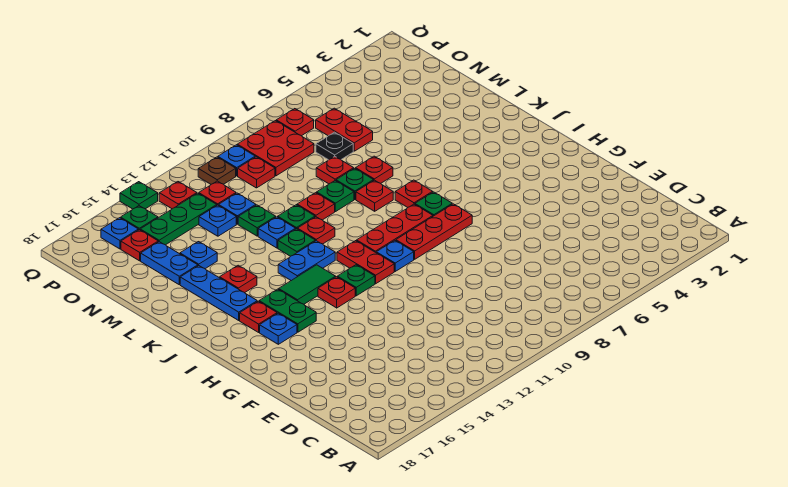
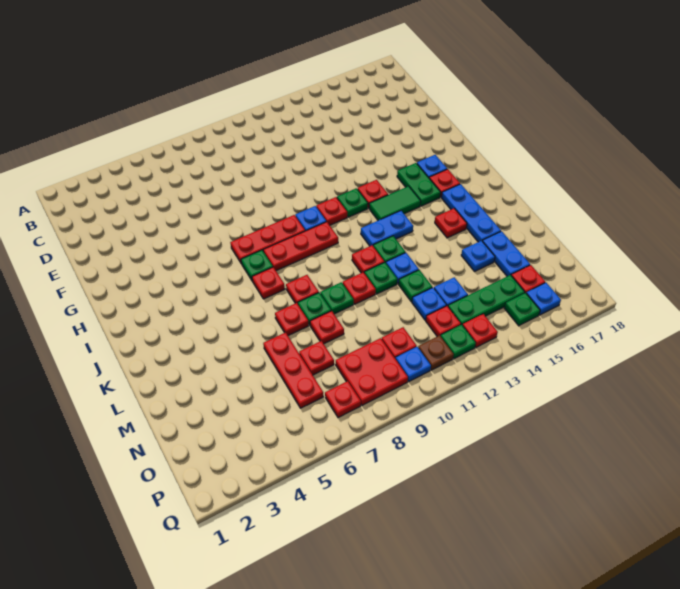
red 1x2 plate [337,241,394,284] -> red 1x1 plate [316,197,347,225]
red 1x2 plate [316,108,373,151] -> red 1x3 plate [263,332,323,408]
black 1x1 plate [316,132,353,160] -> red 1x1 plate [299,341,334,375]
green 1x1 plate [120,182,158,209] -> green 1x1 plate moved to [441,325,476,359]

